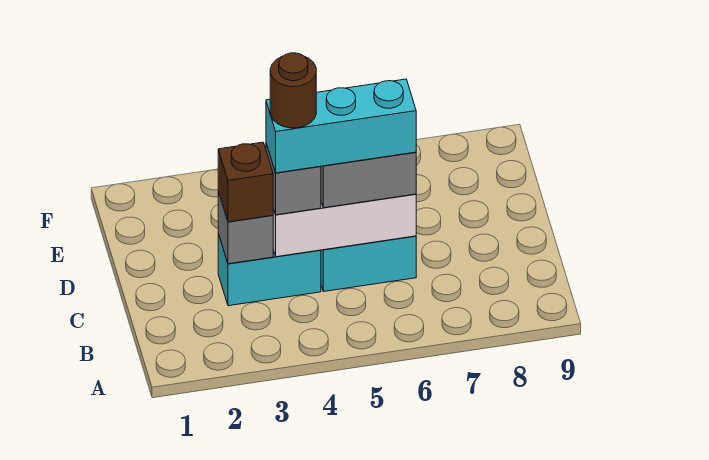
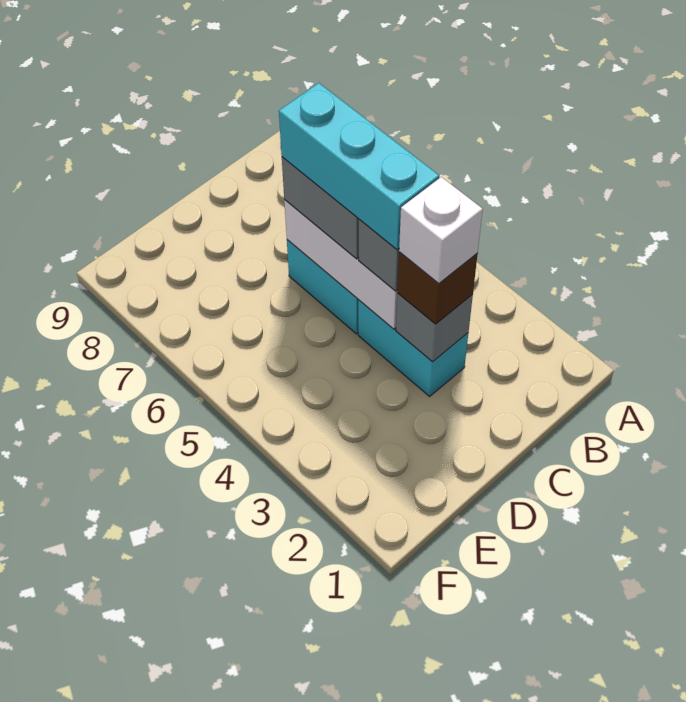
none -> white 1x1 brick [399,177,483,284]
brown 1x1 round brick [270,53,316,128] -> none

